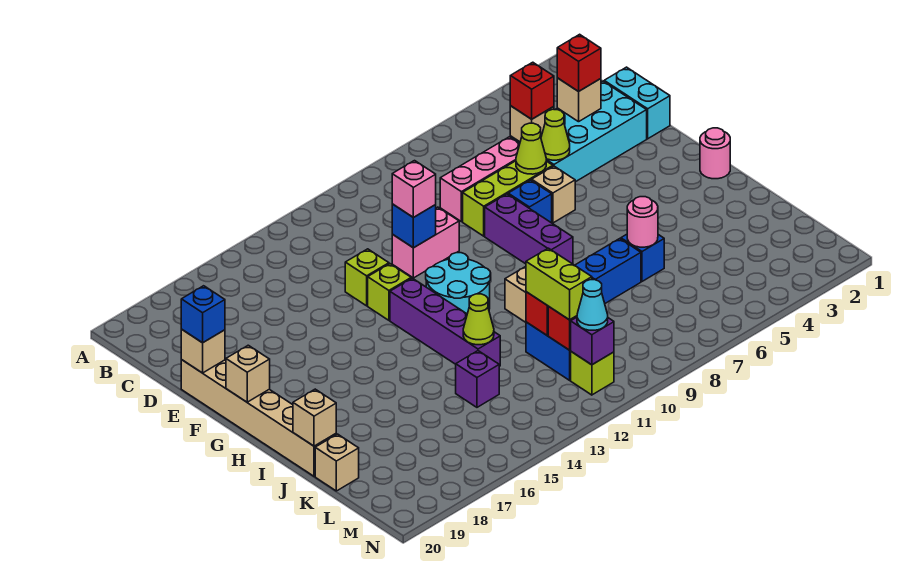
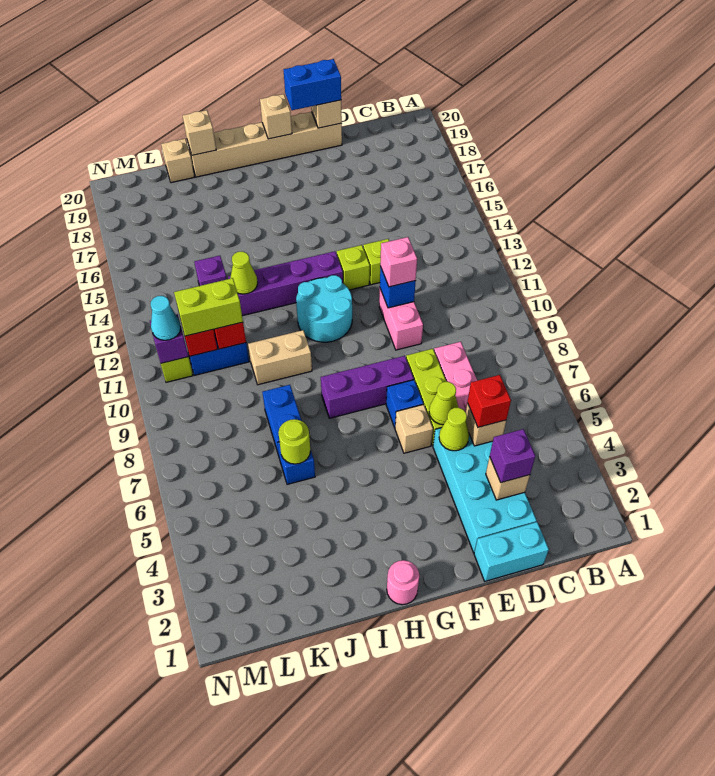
red 1x1 brick [557,34,601,91] -> purple 1x1 brick [490,429,535,483]
blue 1x1 brick [181,286,225,343] -> blue 1x2 brick [284,59,341,110]
pink 1x1 round brick [627,197,658,247] -> lime 1x1 round brick [278,419,310,464]

